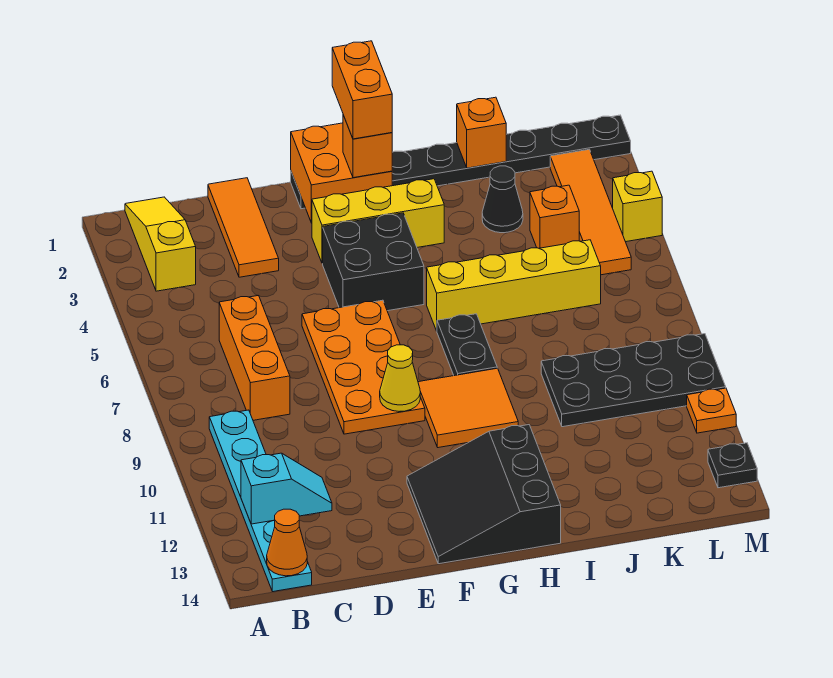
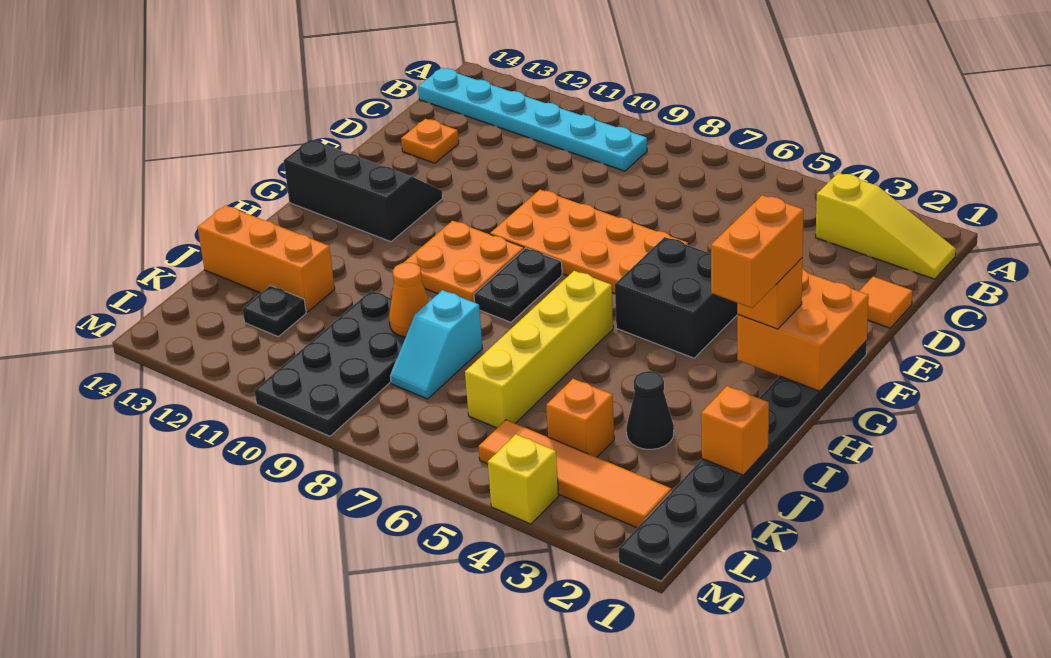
cyan 1x2 slope [241,453,332,524] -> cyan 1x2 slope moved to [390,290,483,399]
orange 1x1 cone [267,509,307,576] -> orange 1x1 cone moved to [389,262,429,337]
orange 1x3 brick [219,296,290,420] -> orange 1x3 brick moved to [198,205,335,312]
orange 1x3 tile [208,178,279,277] -> orange 1x1 tile [859,277,913,328]
yellow 1x3 brick [312,179,444,263] -> none
yellow 1x1 cone [380,345,420,411] -> none
black 3x3 slope [407,425,561,564] -> black 2x3 slope [284,139,443,242]
orange 1x2 brick [332,41,392,139] -> orange 1x2 brick turned to [711,195,804,308]
orange 2x2 tile [418,368,518,448] -> orange 2x2 plate [404,221,524,302]
black 1x2 plate [437,314,497,376] -> black 1x2 plate turned to [474,248,562,322]
orange 1x1 plate [687,388,736,433] -> orange 1x1 plate moved to [401,119,459,163]
black 1x1 plate [708,443,757,488] -> black 1x1 plate moved to [243,286,306,336]

